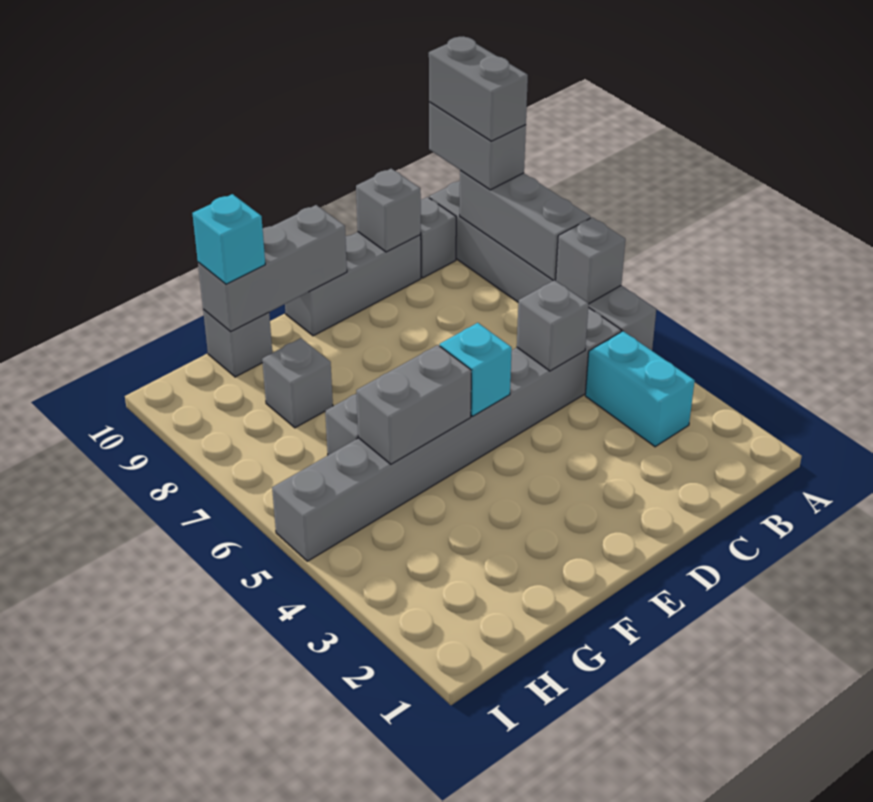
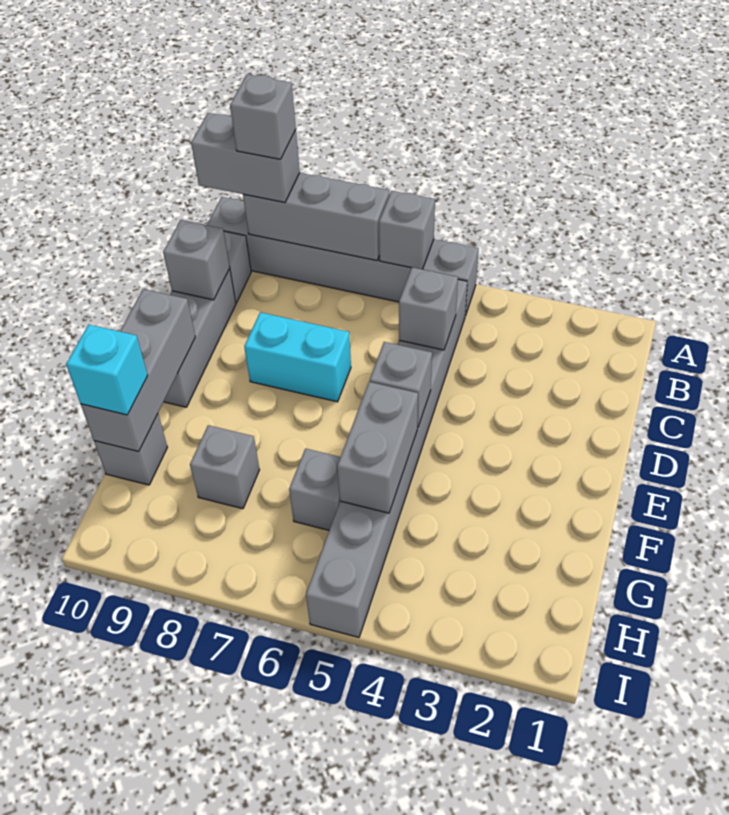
grey 1x2 brick [429,37,528,141] -> grey 1x1 brick [230,75,296,159]
cyan 1x2 brick [585,331,695,447] -> cyan 1x2 brick moved to [244,312,351,402]
cyan 1x1 brick [440,323,512,416] -> grey 1x1 brick [370,342,432,428]

